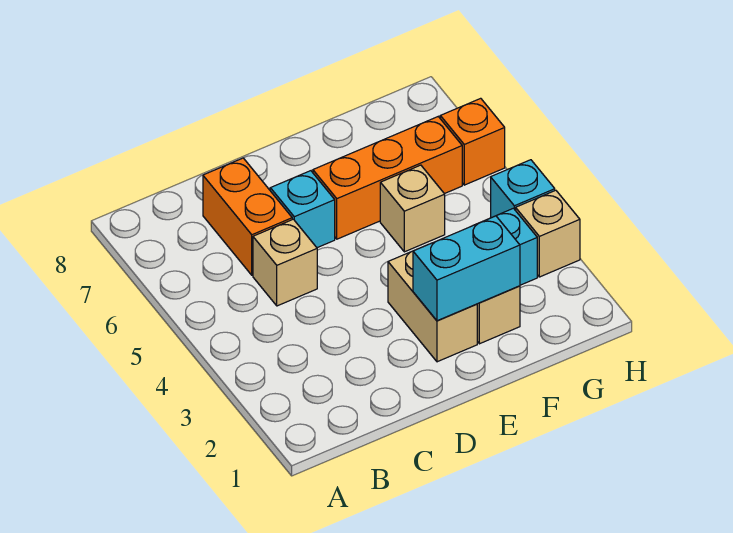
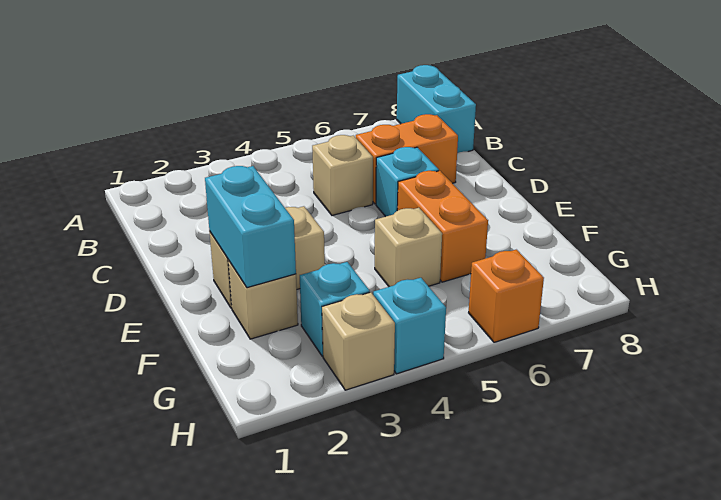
none -> cyan 1x2 brick [397,65,476,153]
orange 1x3 brick [313,117,462,239] -> orange 1x2 brick [397,171,488,282]

